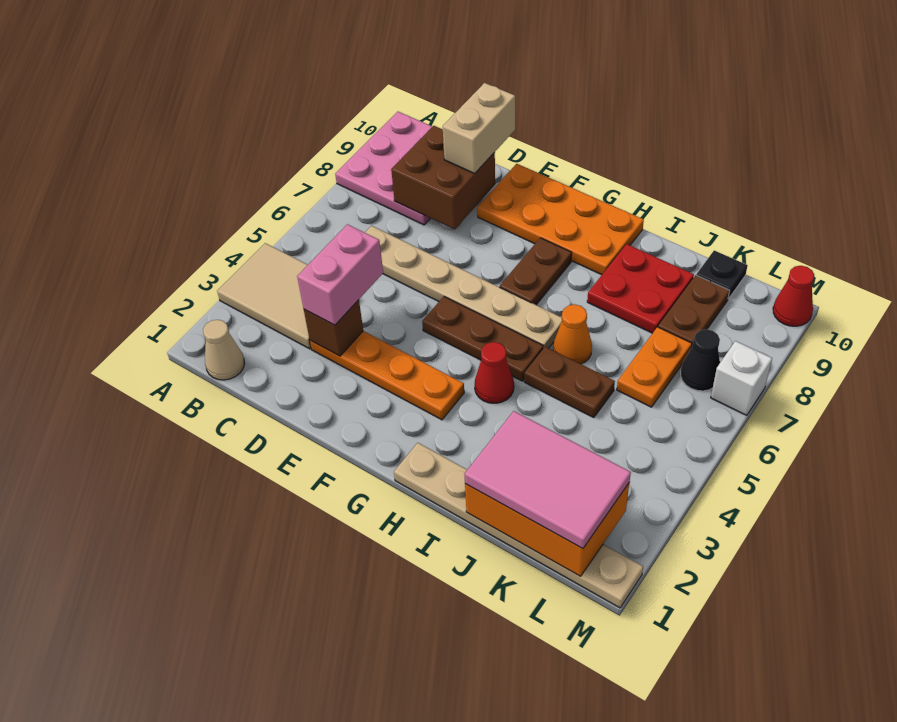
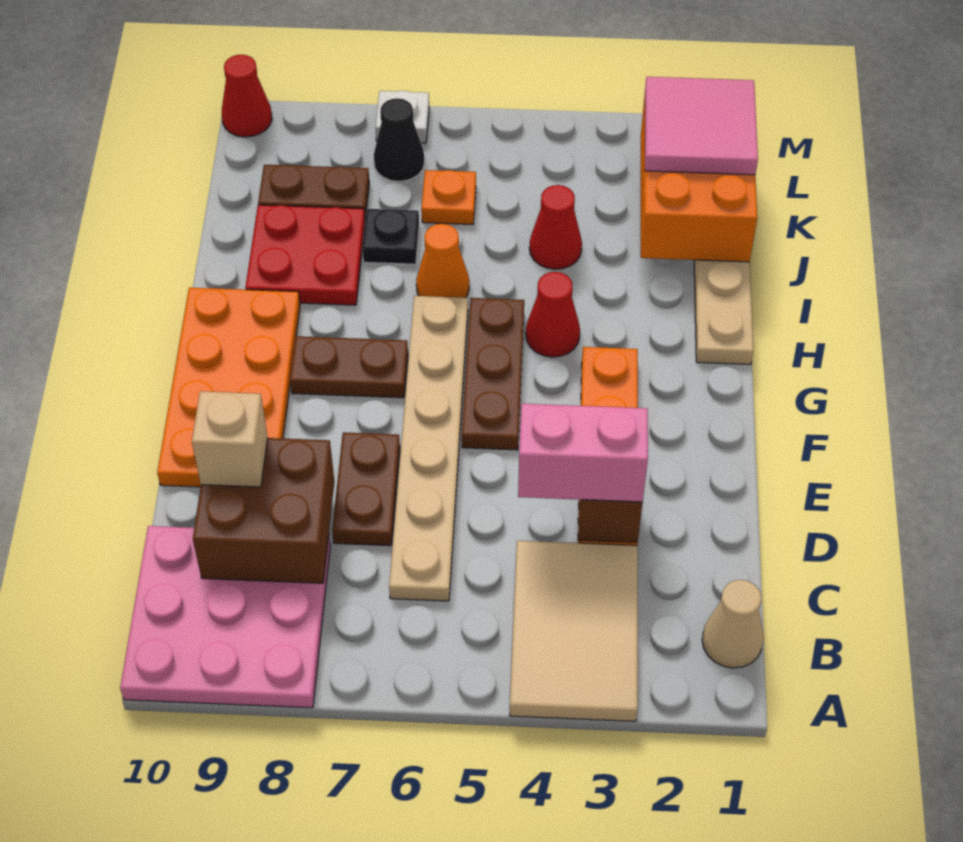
tan 1x2 brick [443,83,515,173] -> tan 1x1 brick [192,391,268,487]
brown 1x2 plate [524,347,615,418] -> brown 1x2 plate moved to [332,432,400,546]
pink 2x3 tile [464,411,631,549] -> pink 2x2 tile [645,77,758,175]
none -> red 1x1 cone [529,185,582,269]
orange 1x2 plate [617,327,692,407] -> orange 1x1 plate [421,170,476,224]
black 1x1 plate [696,250,748,299] -> black 1x1 plate moved to [362,209,419,264]
white 1x1 brick [711,341,772,415] -> white 1x1 plate [375,91,429,143]

